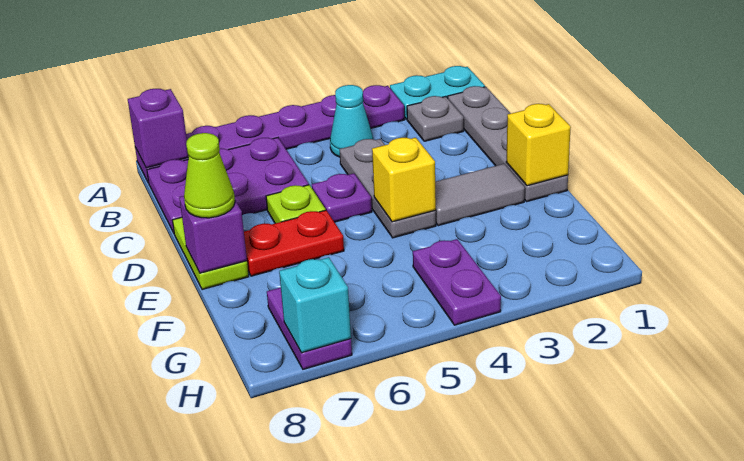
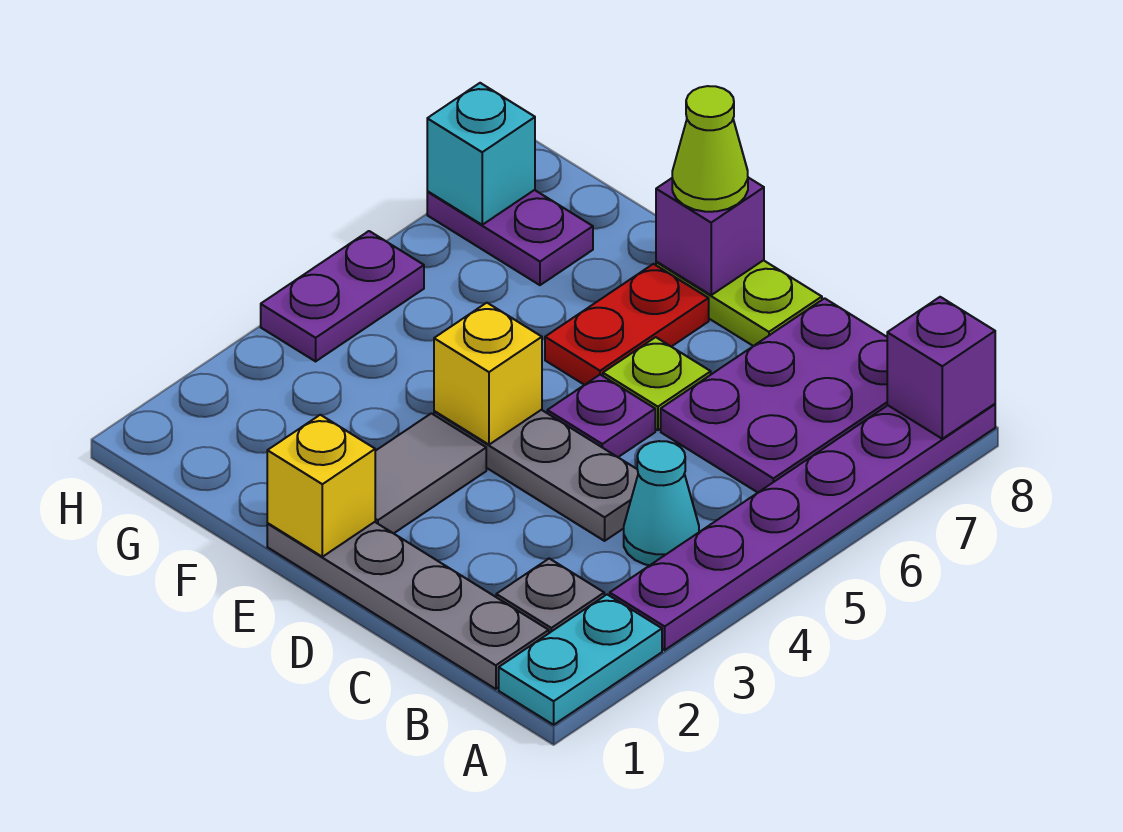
purple 1x2 plate [413,239,501,325] -> purple 1x2 plate turned to [261,231,424,361]

